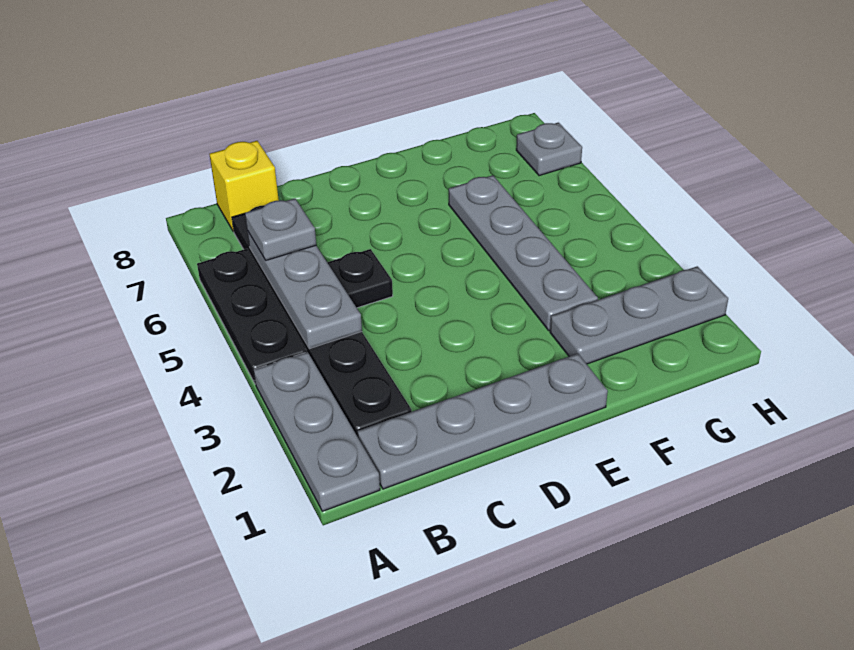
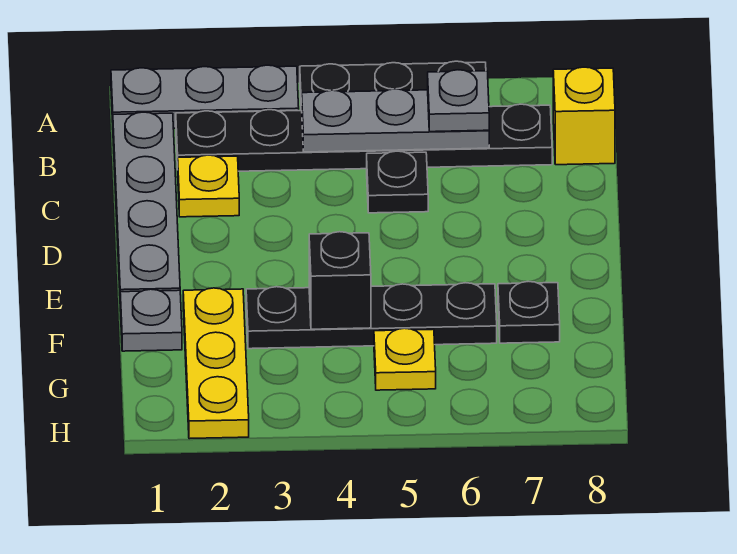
none -> yellow 1x1 plate [178,155,239,217]
grey 1x3 plate [550,266,728,364] -> yellow 1x3 plate [183,288,249,439]
grey 1x4 plate [449,175,598,330] -> black 1x4 plate [246,283,497,349]
none -> black 1x1 brick [309,232,371,329]
none -> black 1x1 plate [498,281,560,343]
none -> yellow 1x1 plate [374,328,436,390]
grey 1x1 plate [516,123,582,176] -> grey 1x1 plate moved to [120,289,182,351]

